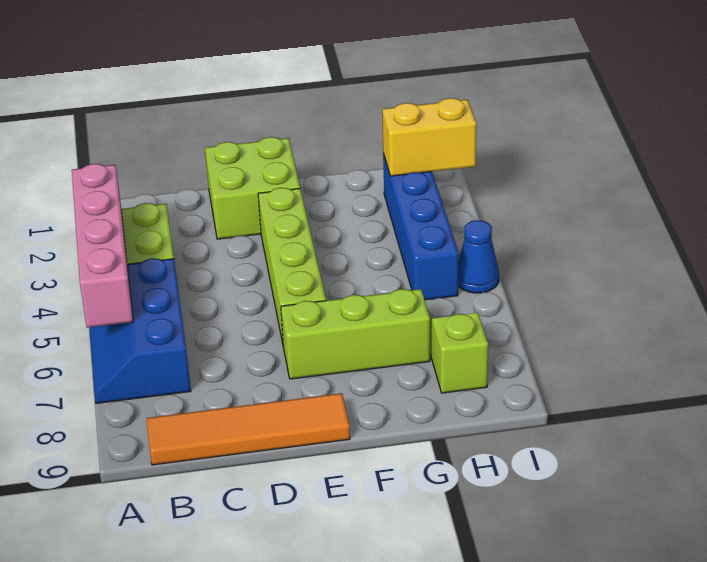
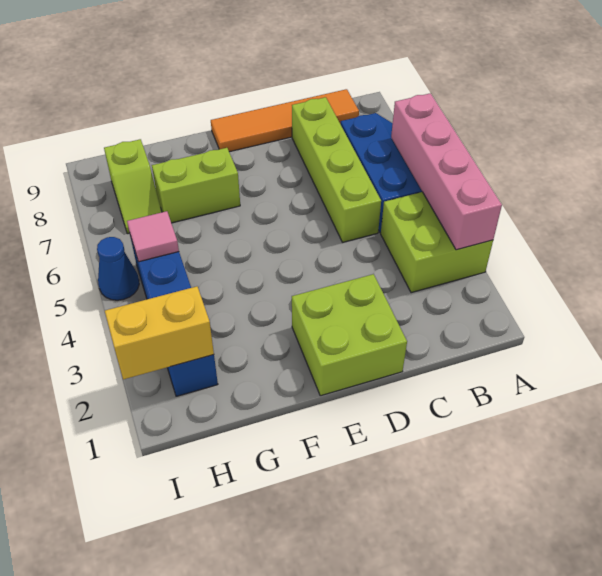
lime 1x4 brick [258,188,326,348] -> lime 1x4 brick moved to [292,97,381,242]
lime 1x3 brick [281,289,430,379] -> lime 1x2 brick [152,148,240,223]
none -> pink 1x1 tile [127,211,179,262]

